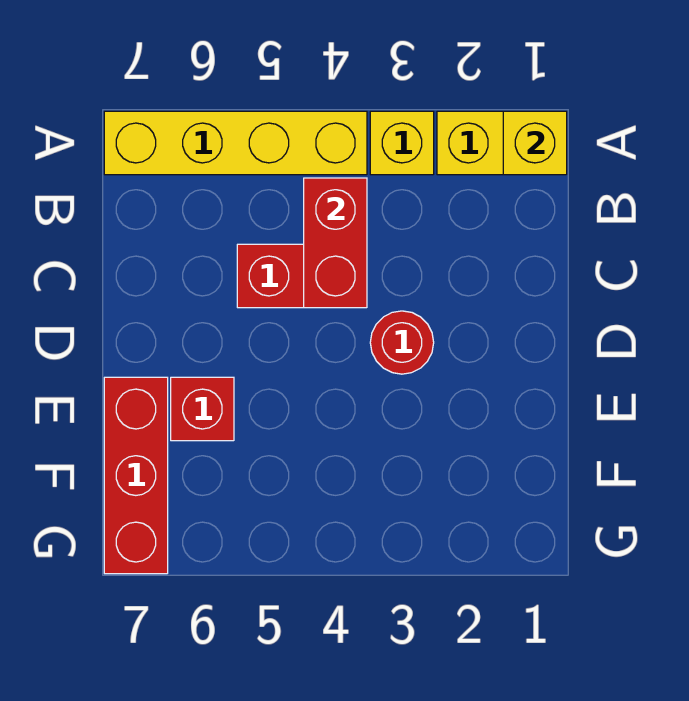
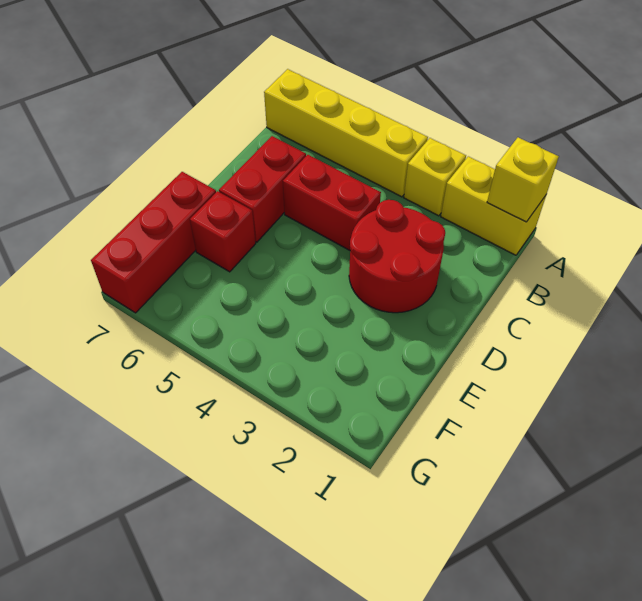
red 1x2 brick [304,178,367,308] -> red 1x2 brick moved to [219,136,306,242]
red 1x1 round brick [370,311,434,374] -> red 2x2 round brick [349,200,445,313]

